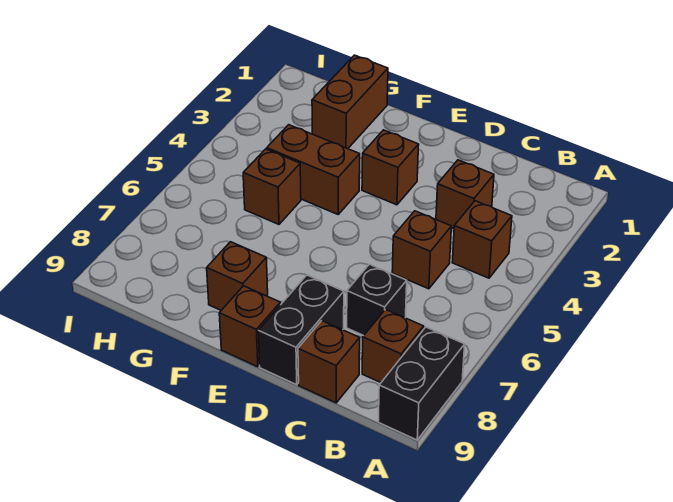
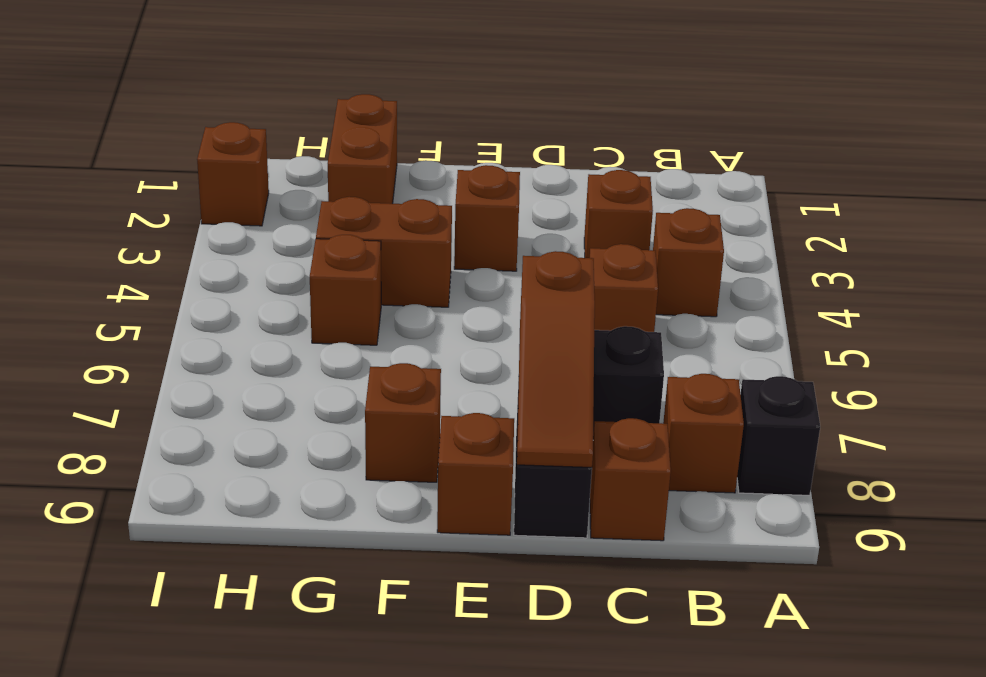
black 1x2 brick [378,327,465,440] -> black 1x1 brick [737,376,820,495]
none -> brown 1x3 slope [517,251,595,468]
none -> brown 1x1 brick [197,122,269,226]

